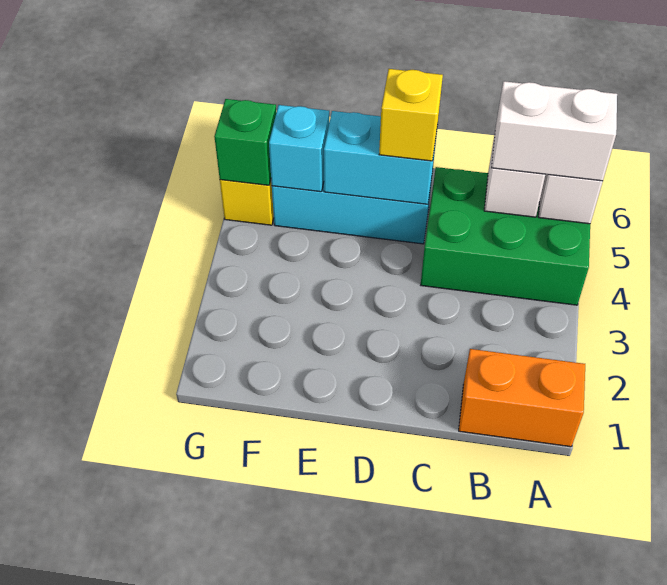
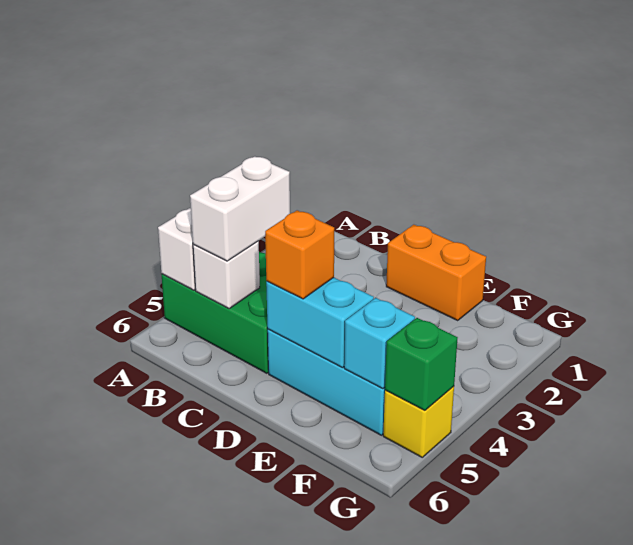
orange 1x2 brick [459,349,585,447] -> orange 1x2 brick moved to [386,225,486,320]
white 1x2 brick [491,81,617,181] -> white 1x2 brick turned to [190,156,290,261]
yellow 1x1 brick [379,69,443,161] -> orange 1x1 brick [265,210,334,299]

